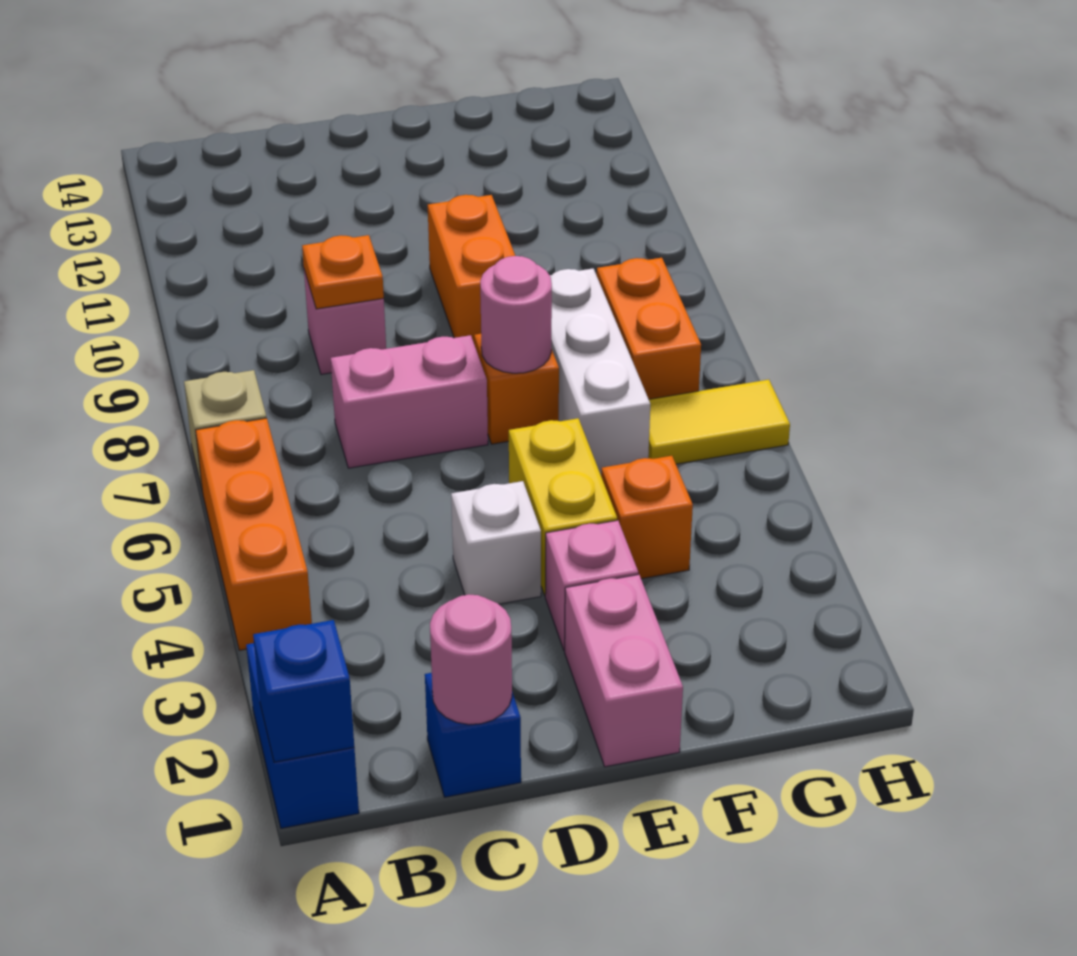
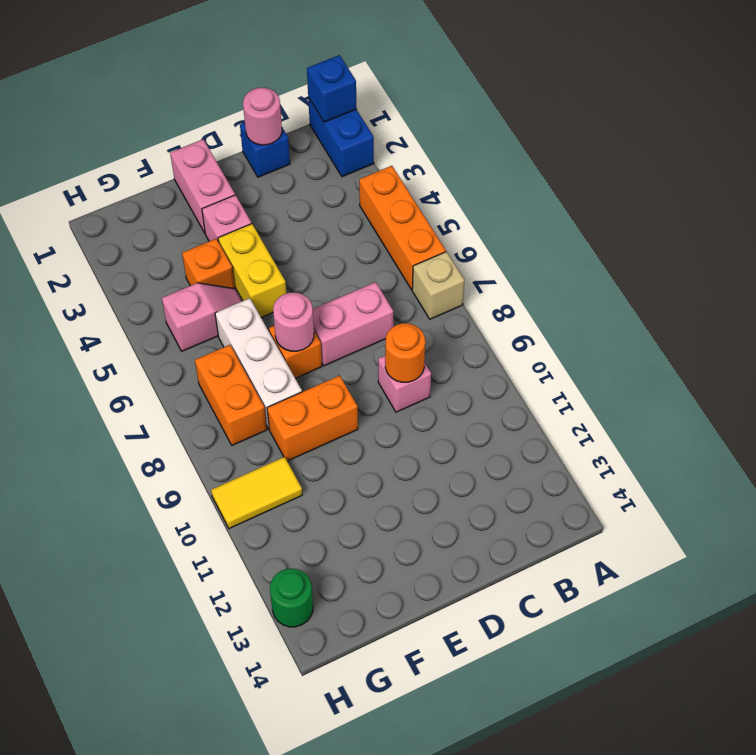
orange 1x1 plate [302,235,384,309] -> orange 1x1 round brick [385,323,425,382]
white 1x1 brick [451,481,541,604] -> none
orange 1x2 brick [428,195,515,345] -> orange 1x2 brick turned to [267,375,358,461]
none -> pink 1x2 slope [162,283,242,351]
yellow 1x2 tile [648,380,790,464] -> yellow 1x2 tile moved to [211,457,302,529]
none -> green 1x1 round brick [270,569,313,627]

